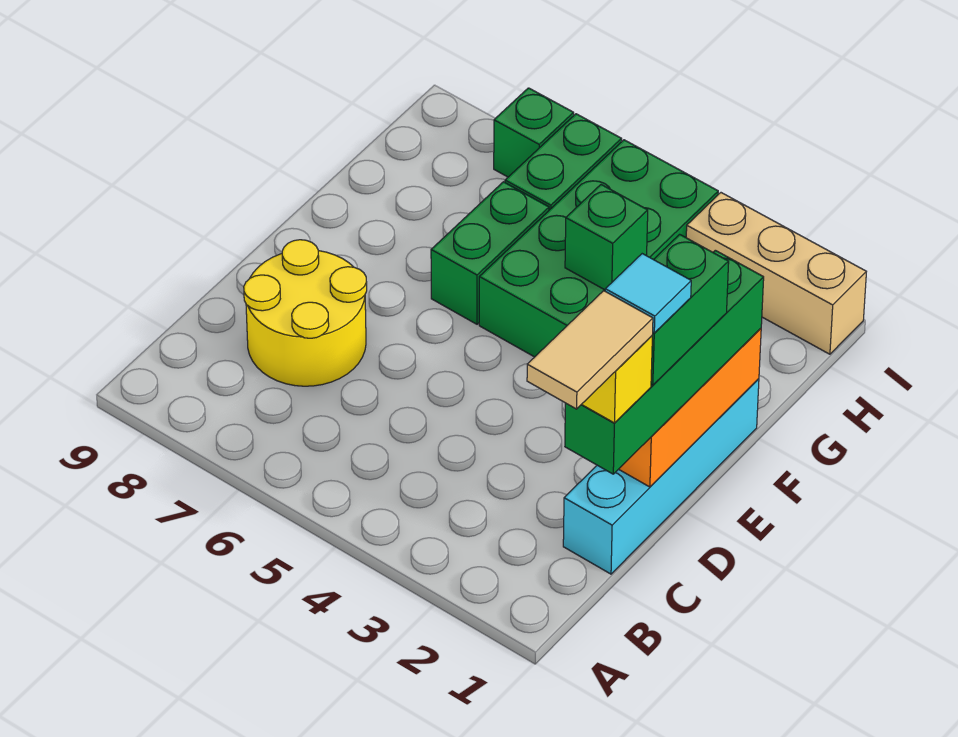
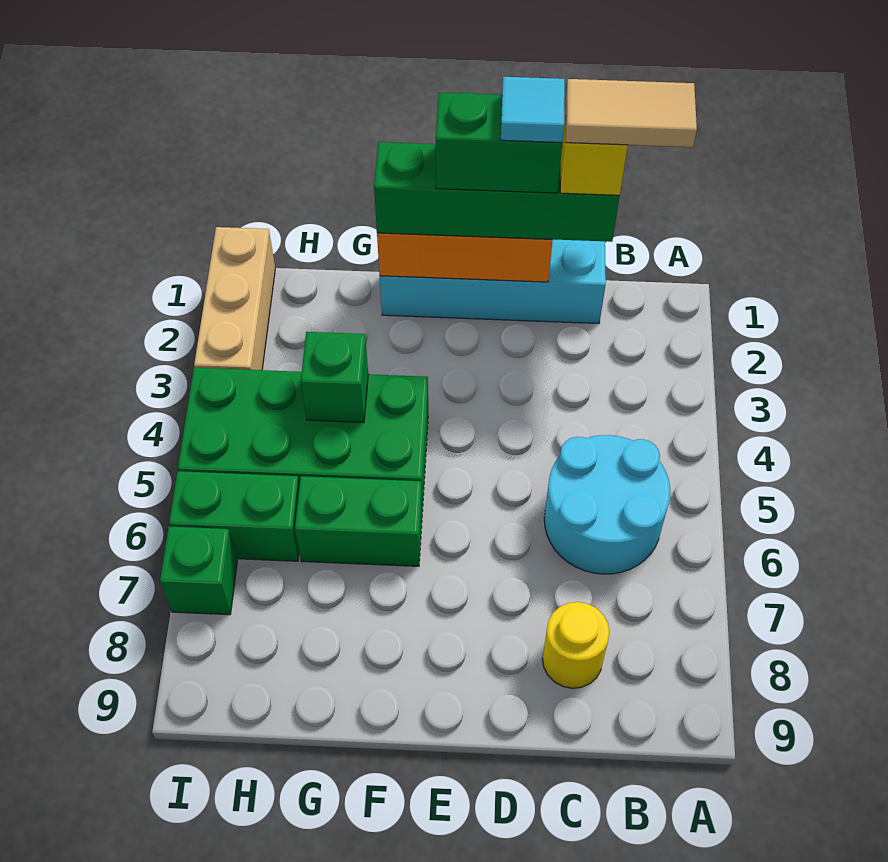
none -> cyan 2x2 round brick [544,435,670,574]
yellow 2x2 round brick [244,240,367,386] -> yellow 1x1 round brick [542,602,609,688]

